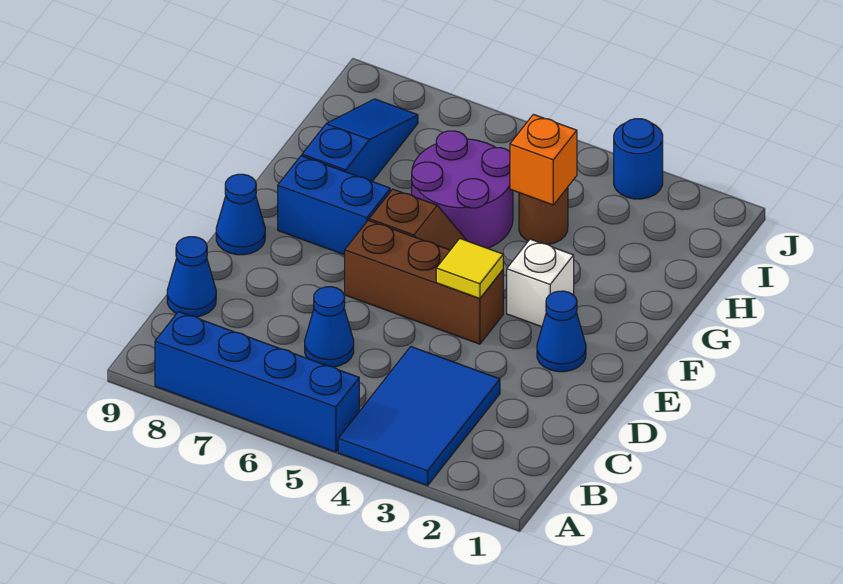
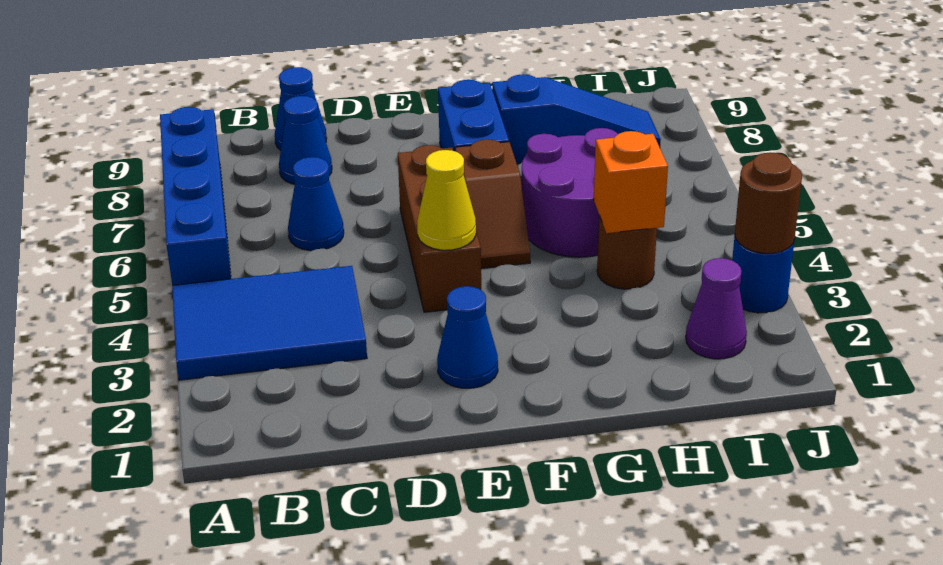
yellow 1x1 tile [436,239,503,298] -> yellow 1x1 cone [417,150,476,250]
blue 1x1 cone [216,174,265,255] -> blue 1x1 cone moved to [279,96,332,184]
white 1x1 brick [507,239,574,327] -> none
none -> purple 1x1 cone [686,258,747,359]
none -> brown 1x1 round brick [735,152,802,253]

